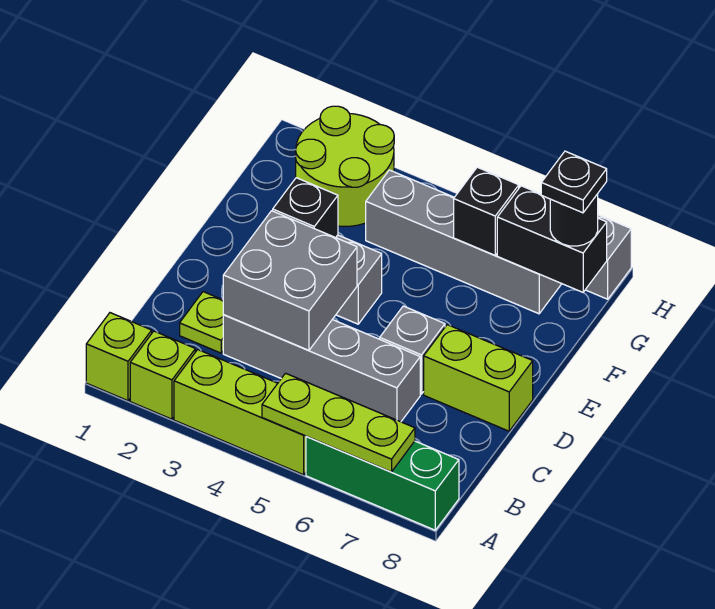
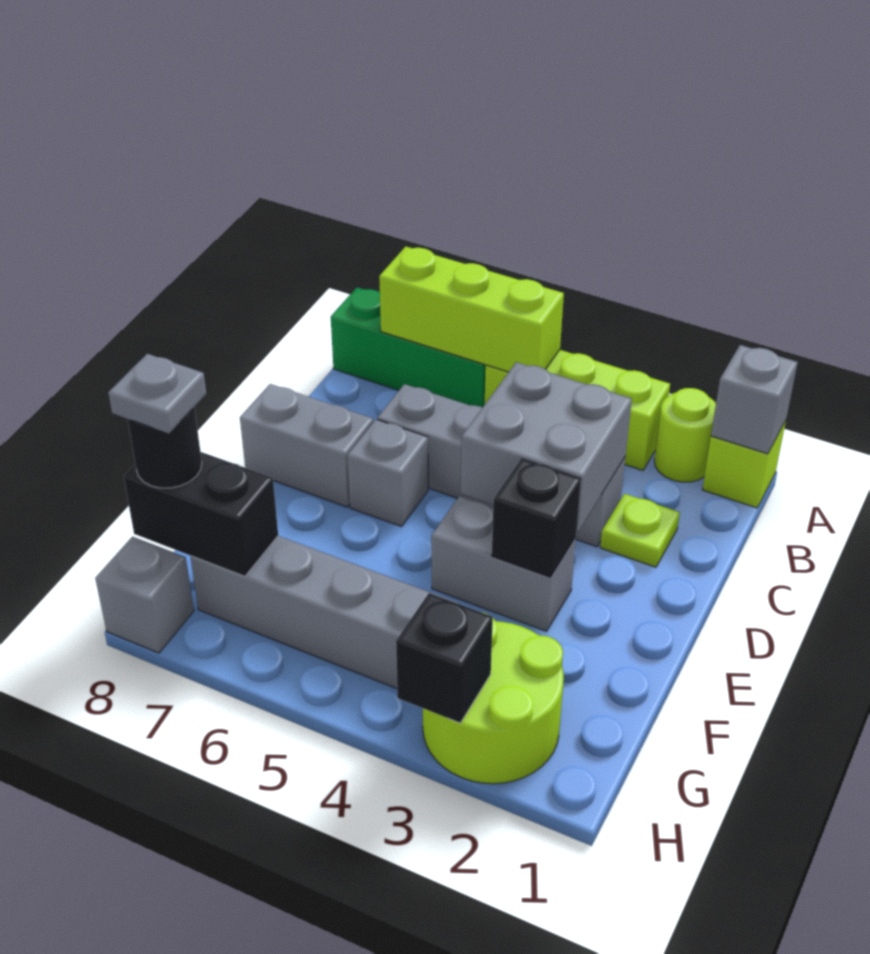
none -> grey 1x1 brick [711,345,798,454]
lime 1x1 brick [130,331,195,419] -> lime 1x1 round brick [654,388,716,482]
lime 1x3 plate [262,373,415,472] -> lime 1x3 brick [379,246,564,372]
lime 1x2 brick [424,325,533,431] -> grey 1x2 brick [240,384,373,507]
black 1x1 brick [454,167,519,255] -> black 1x1 brick moved to [396,593,493,723]
black 1x1 plate [541,151,607,213] -> grey 1x1 plate [108,354,206,434]

